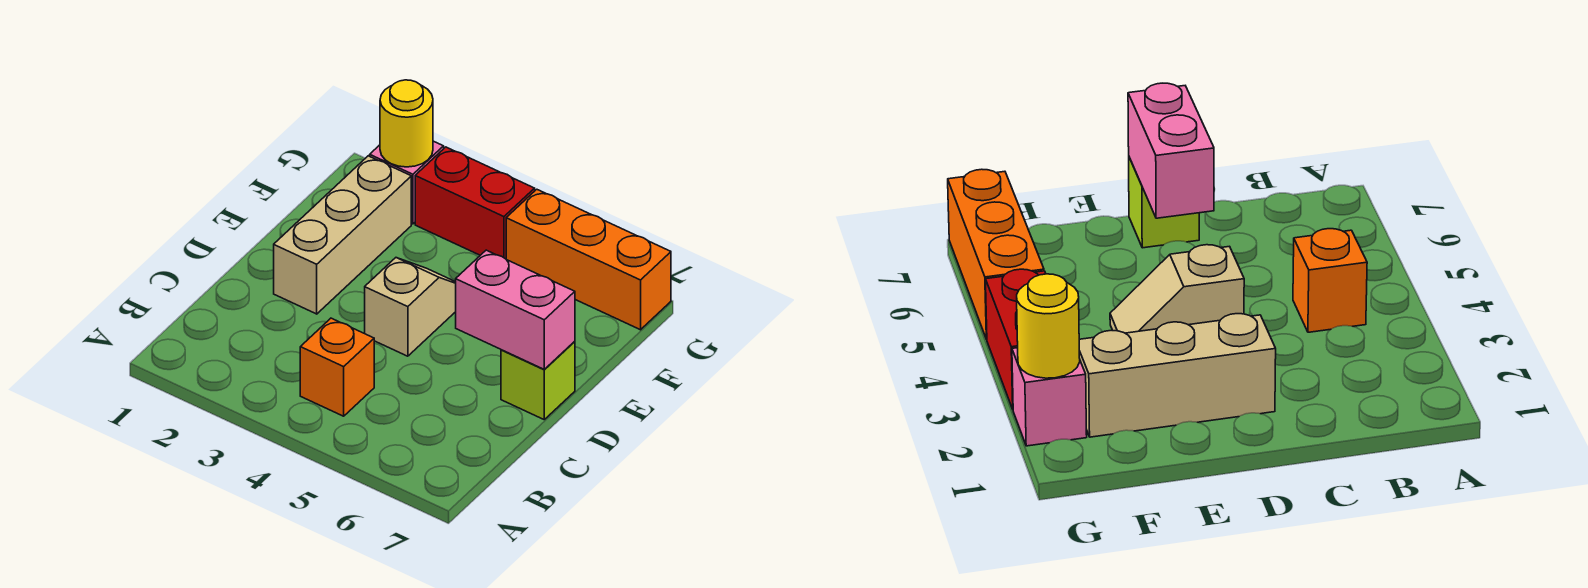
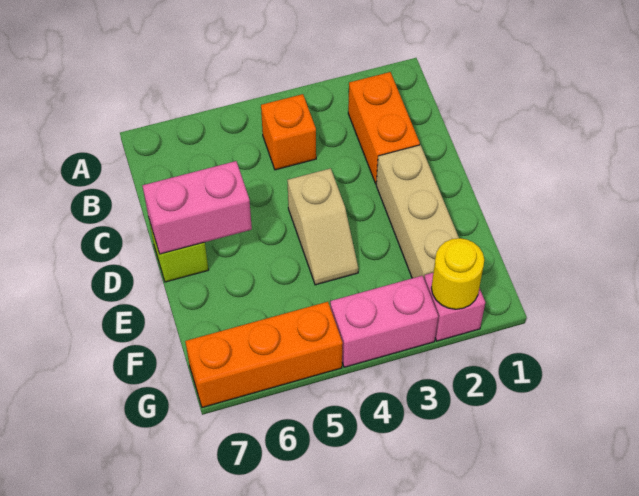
none -> orange 1x2 brick [348,72,420,184]
red 1x2 brick [415,147,535,259] -> pink 1x2 brick [330,276,438,367]

